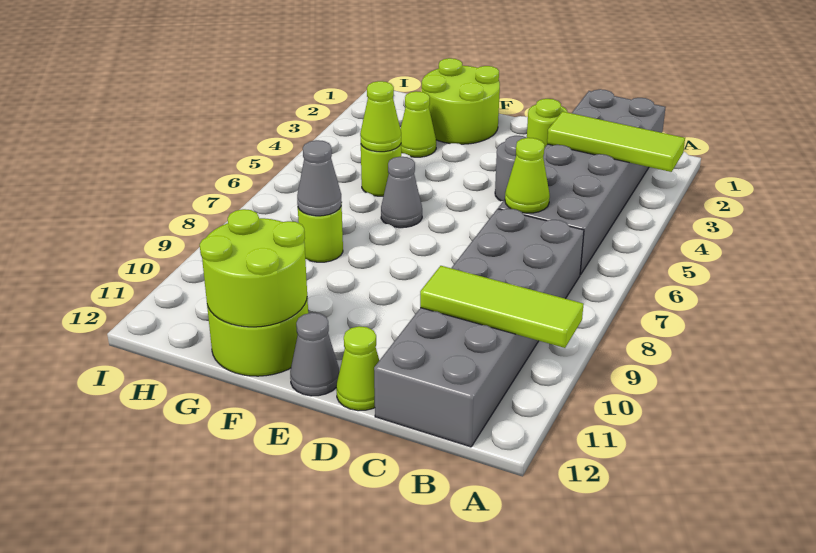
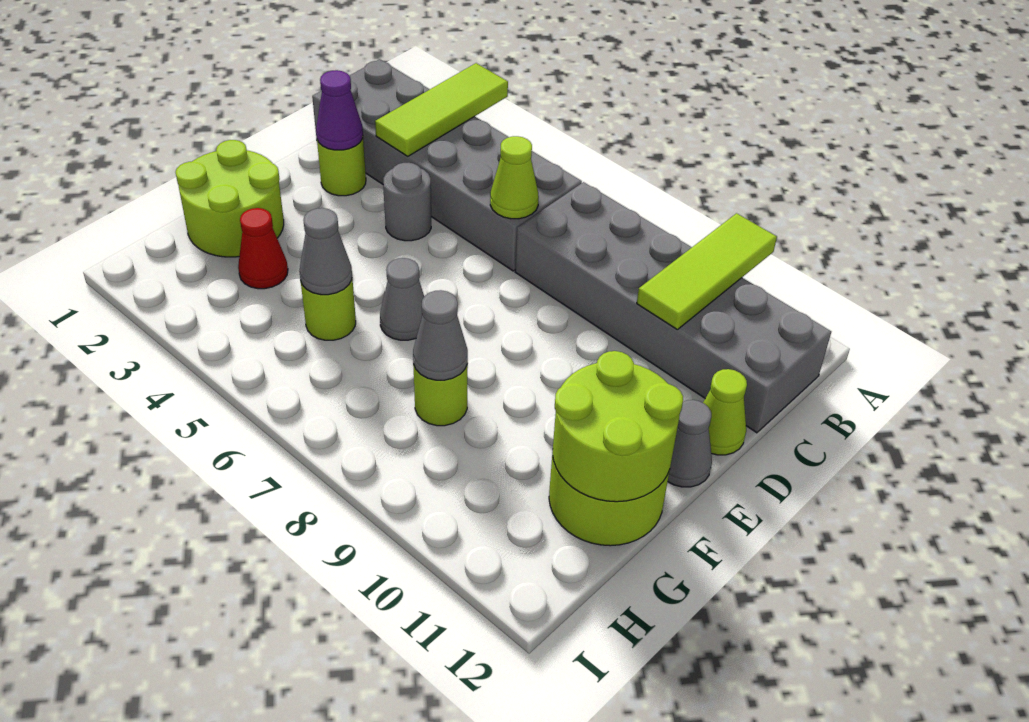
none -> purple 1x1 cone [316,70,363,150]
lime 1x1 cone [400,91,436,157] -> red 1x1 cone [238,208,288,289]
lime 1x1 cone [360,81,401,152] -> grey 1x1 cone [299,208,352,295]

